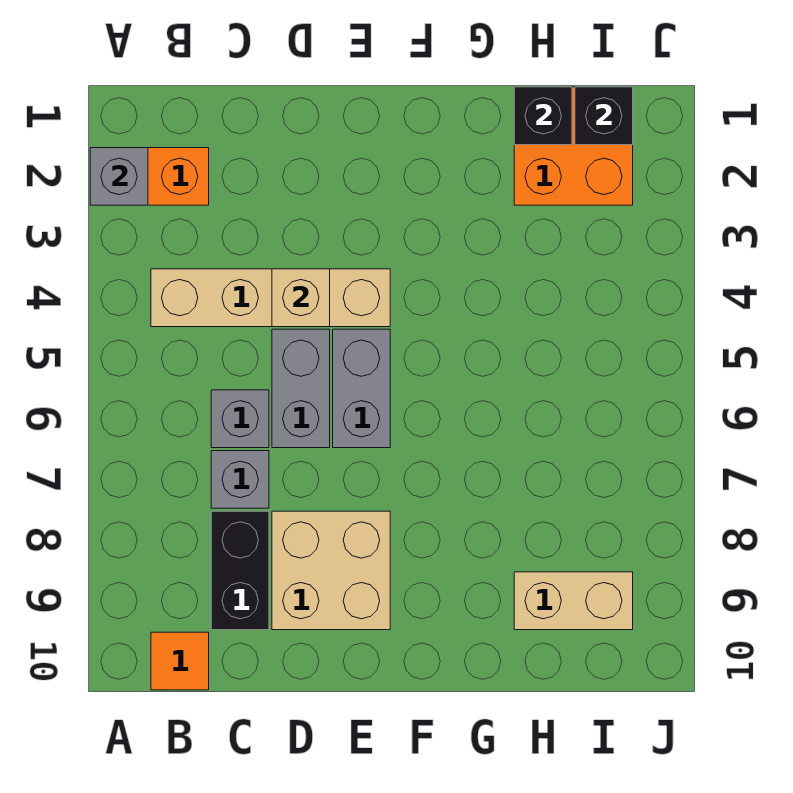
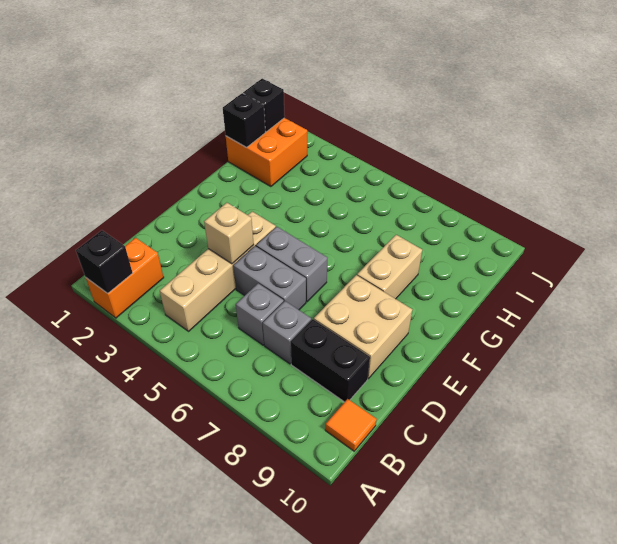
grey 1x1 brick [90,148,148,205] -> black 1x1 brick [76,230,133,293]
tan 1x2 brick [514,572,633,630] -> tan 1x2 brick moved to [357,235,422,299]

